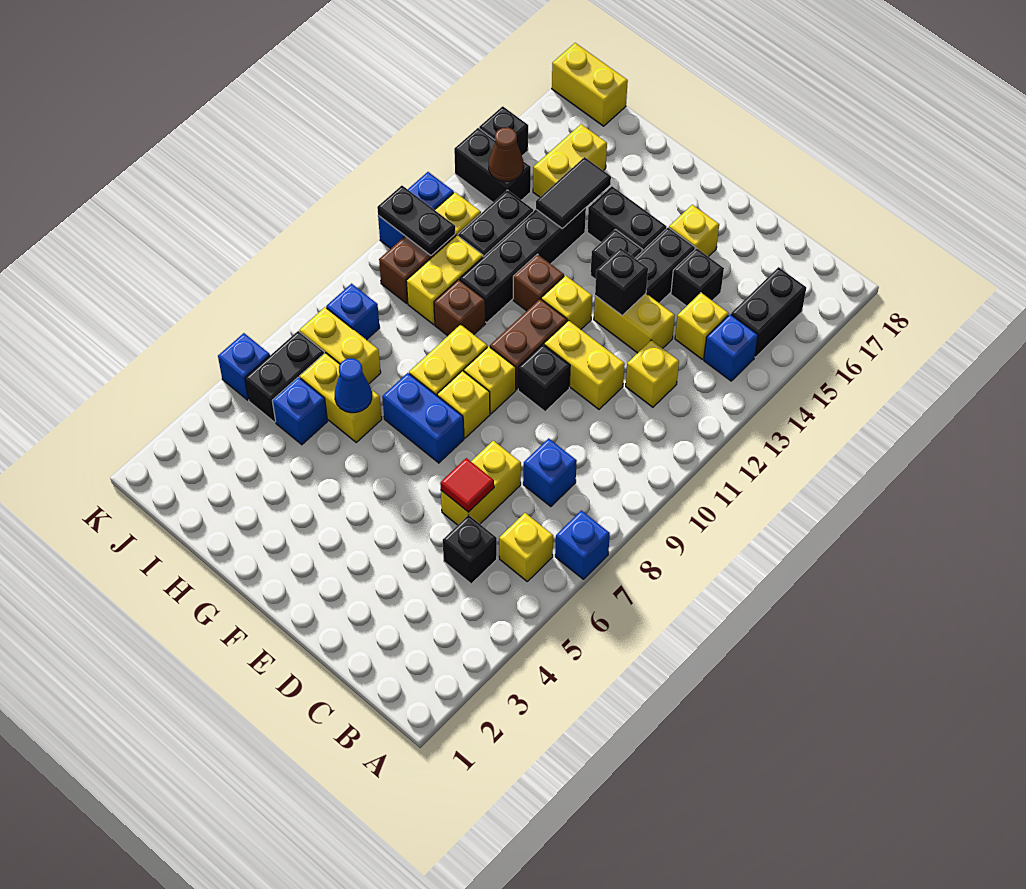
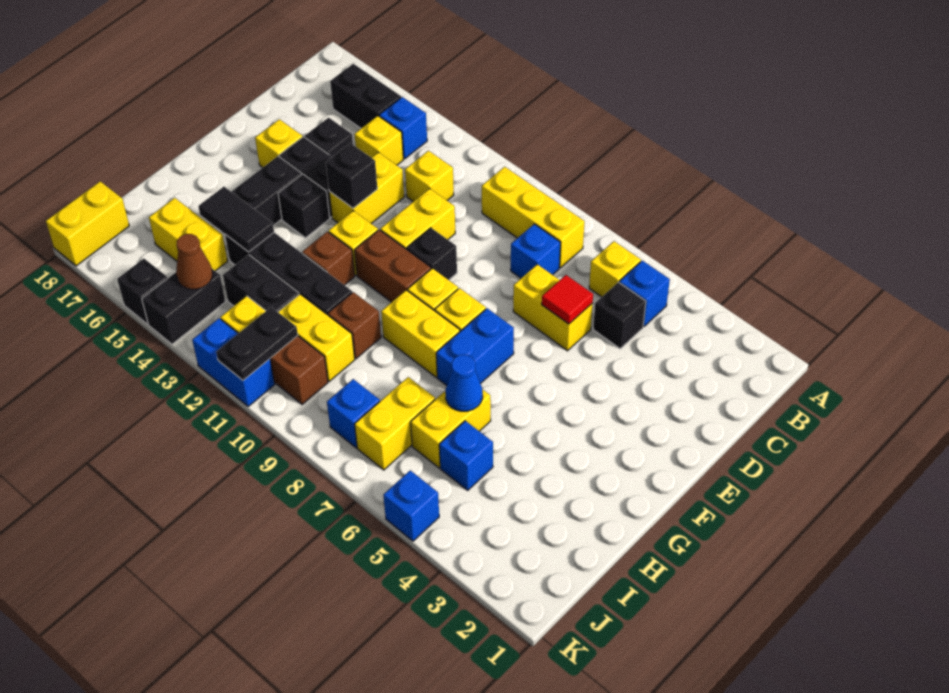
blue 1x1 brick [555,510,610,579] -> blue 1x1 brick moved to [619,261,670,326]
none -> yellow 1x3 brick [482,167,585,268]
black 1x2 brick [245,331,324,422] -> none

